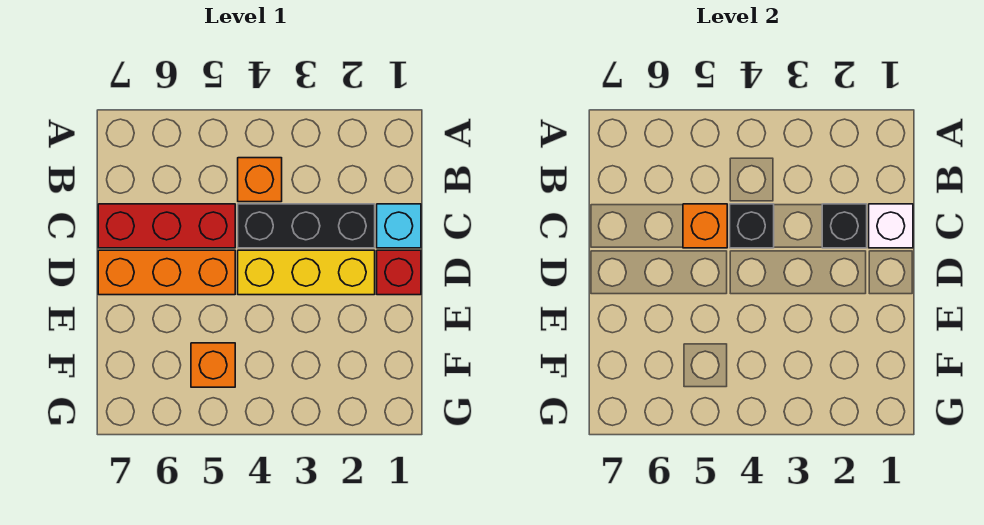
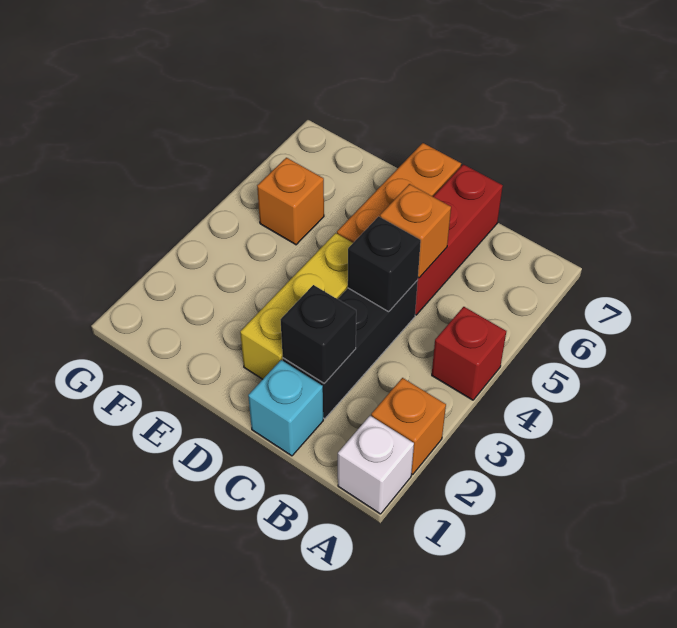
orange 1x1 brick [238,158,282,202] -> orange 1x1 brick moved to [371,378,446,475]
white 1x1 brick [869,204,913,248] -> white 1x1 brick moved to [338,416,414,514]
red 1x1 brick [377,250,421,295] -> red 1x1 brick moved to [432,307,506,400]

